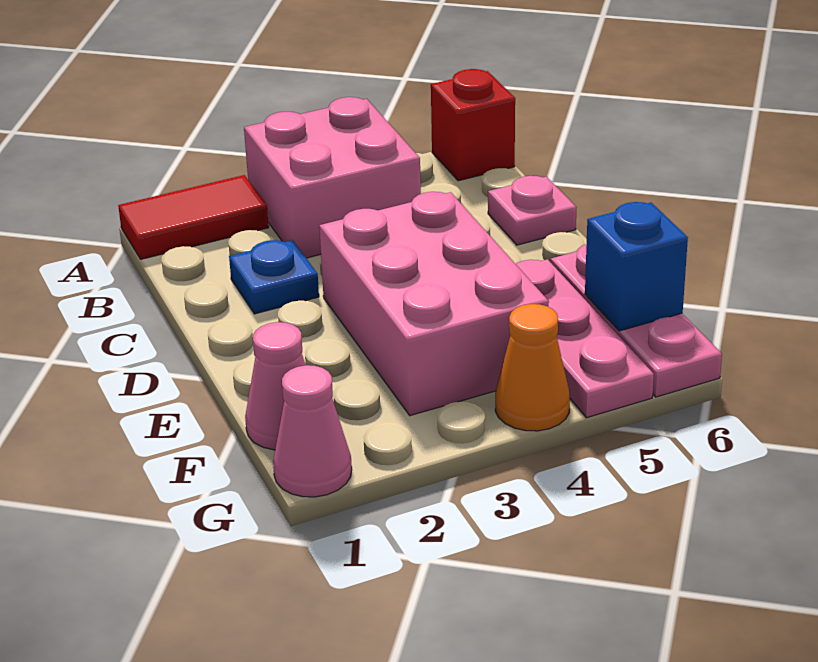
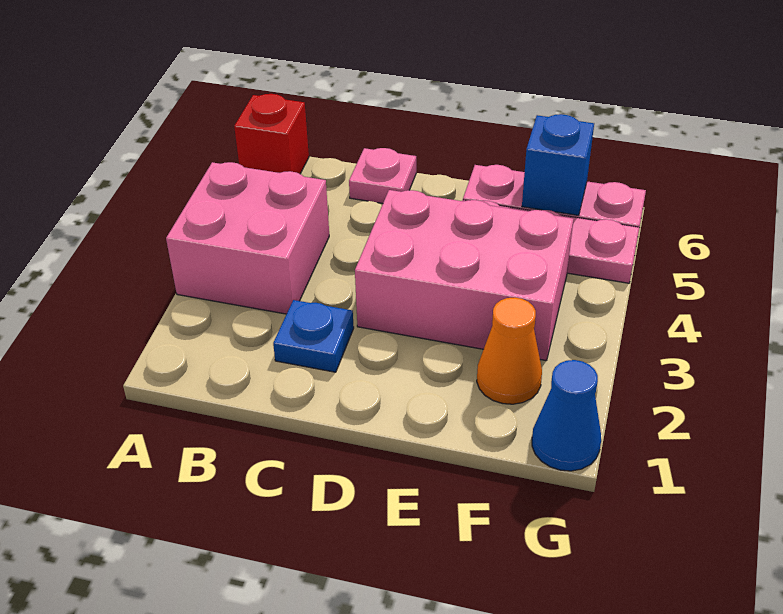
red 1x2 tile [118,175,269,259] -> none
pink 1x1 cone [245,322,305,450] -> none
pink 1x1 cone [273,365,352,497] -> blue 1x1 cone [532,360,601,471]
orange 1x1 cone [495,304,570,431] -> orange 1x1 cone moved to [477,297,542,404]

